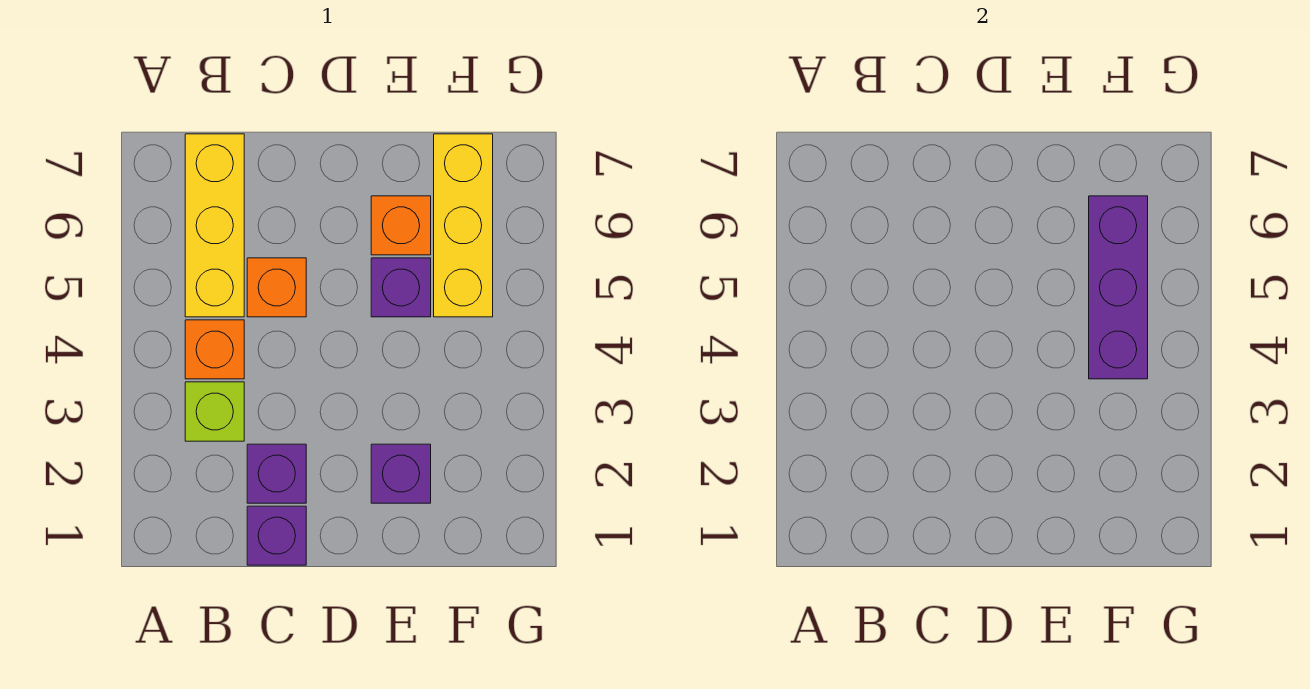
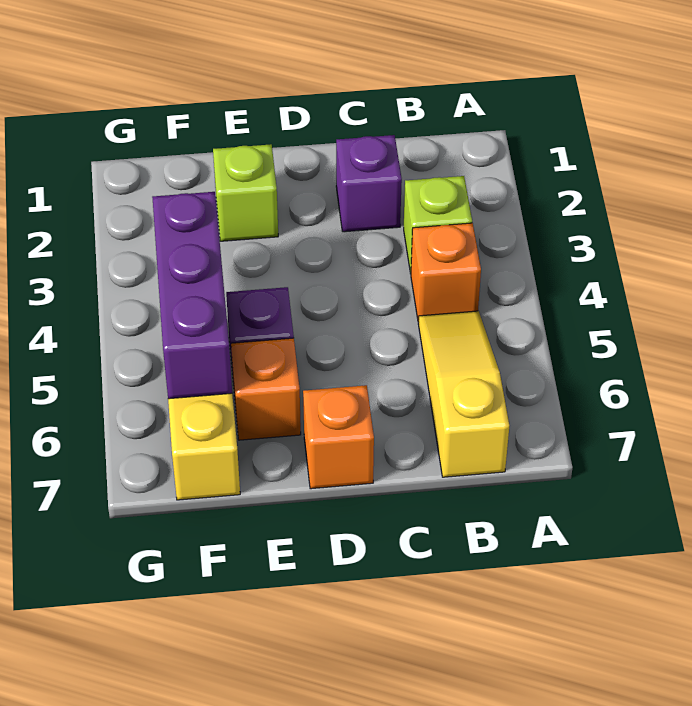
yellow 1x3 brick [185,134,244,317] -> yellow 1x3 slope [418,311,509,477]
purple 1x1 brick [247,506,306,565] -> none
orange 1x1 brick [247,258,306,317] -> orange 1x1 brick moved to [303,385,374,489]
purple 1x1 brick [371,444,431,503] -> lime 1x1 brick [213,144,278,241]

